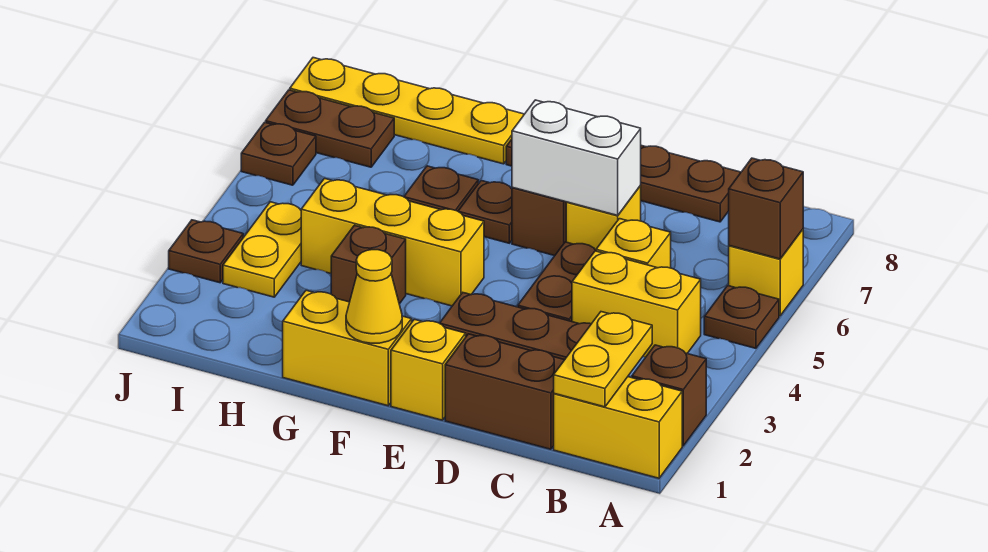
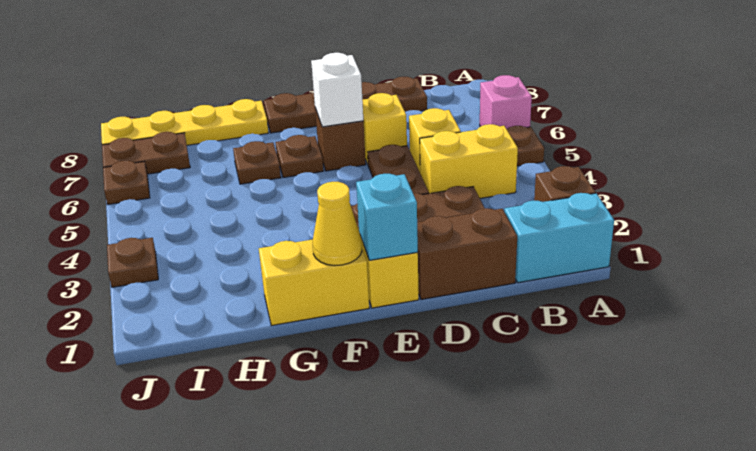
yellow 1x2 brick [554,377,682,478] -> cyan 1x2 brick [505,193,614,283]
yellow 1x1 brick [729,229,803,316] -> pink 1x1 brick [480,75,532,129]
brown 1x1 brick [729,158,803,259] -> none
yellow 1x2 plate [554,312,652,407] -> none
white 1x2 brick [512,100,641,215] -> white 1x1 brick [311,53,363,127]
none -> cyan 1x1 brick [356,174,418,260]
yellow 1x3 brick [301,178,484,306] -> none
brown 1x1 brick [331,225,406,304] -> none
yellow 1x2 plate [223,202,301,297] -> none

